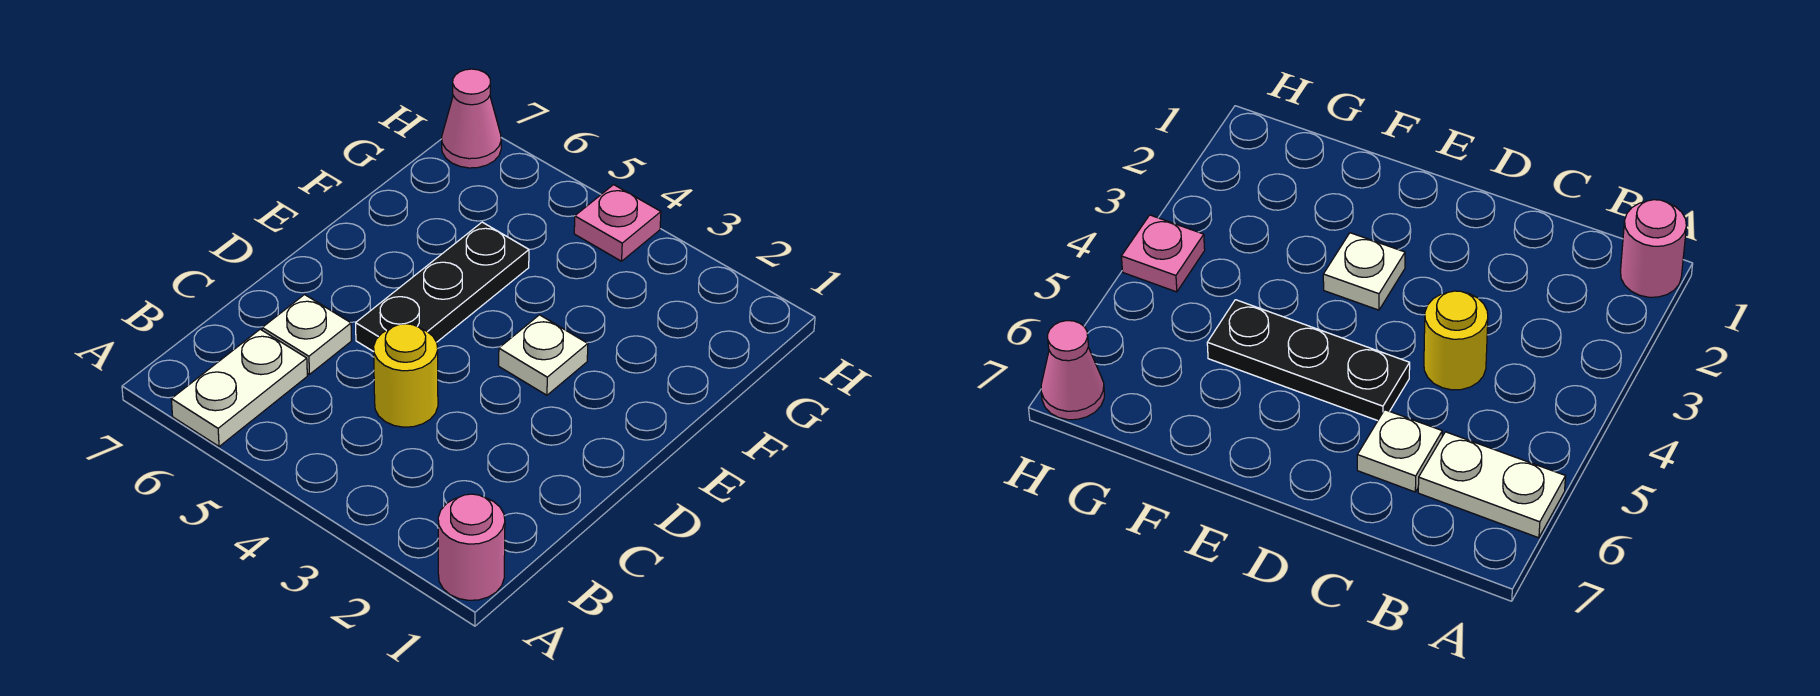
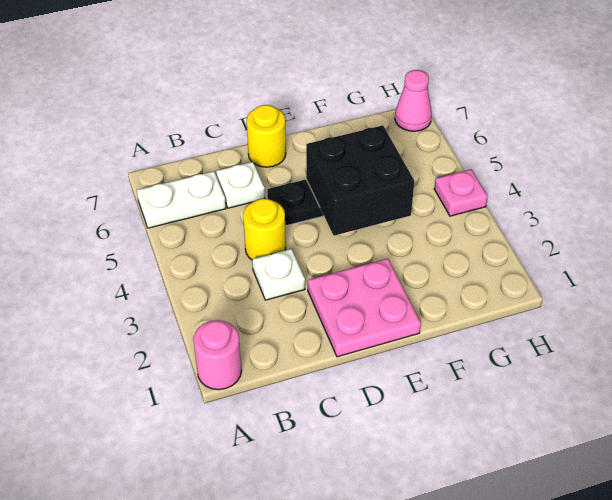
none -> pink 2x2 plate [308,259,421,357]
none -> yellow 1x1 round brick [247,105,286,167]
white 1x1 plate [499,315,588,395] -> white 1x1 plate moved to [252,249,305,300]
none -> black 2x2 brick [306,125,414,236]

